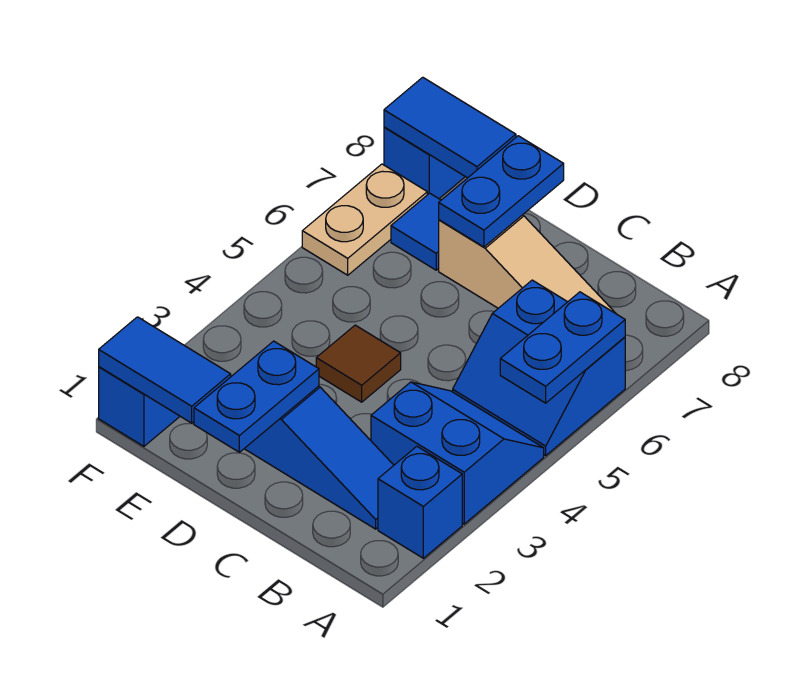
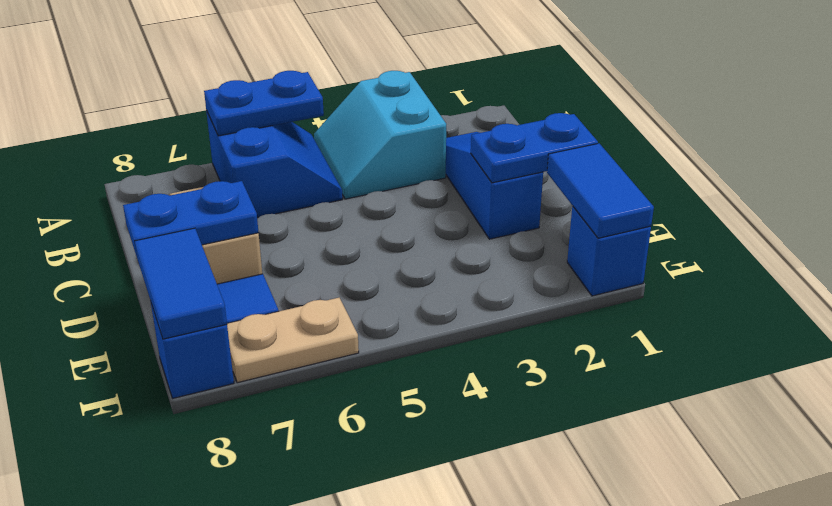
blue 1x1 brick [378,446,462,558] -> none
blue 2x2 slope [371,382,544,524] -> cyan 2x2 slope [314,71,446,199]
brown 1x1 tile [316,325,401,402] -> none

